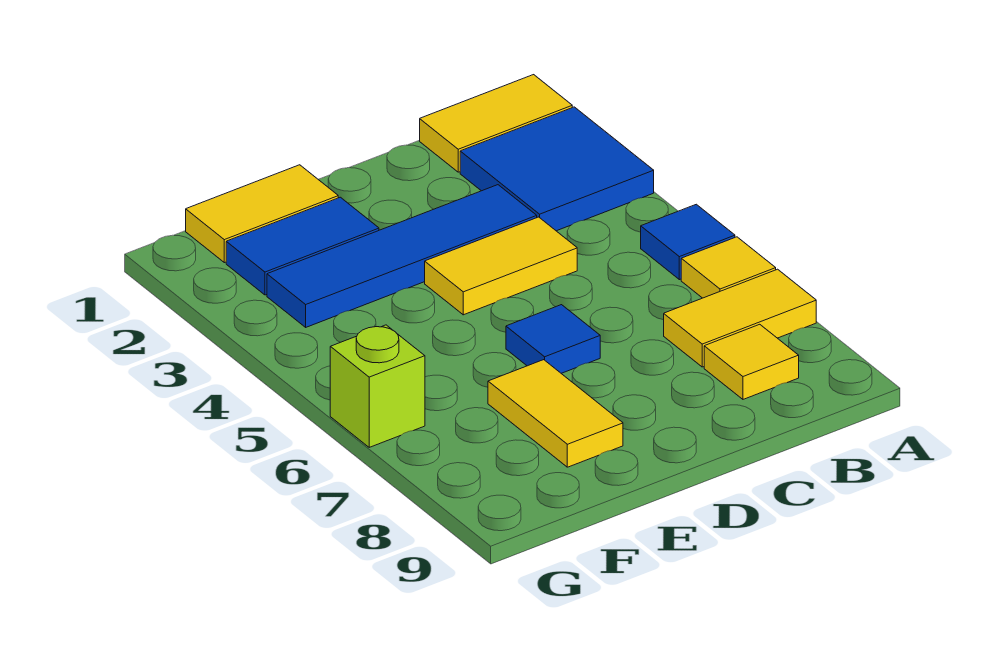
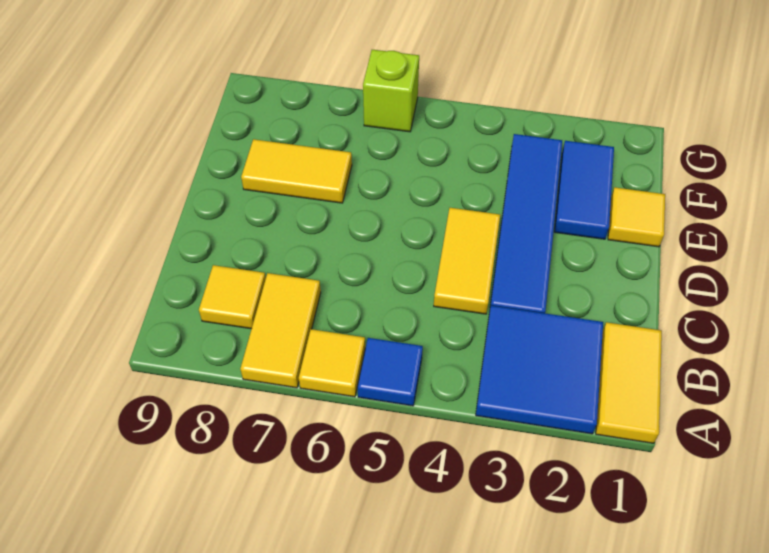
blue 1x1 tile [506,305,600,373] -> none
yellow 1x2 tile [186,165,338,263] -> yellow 1x1 tile [608,187,665,247]

